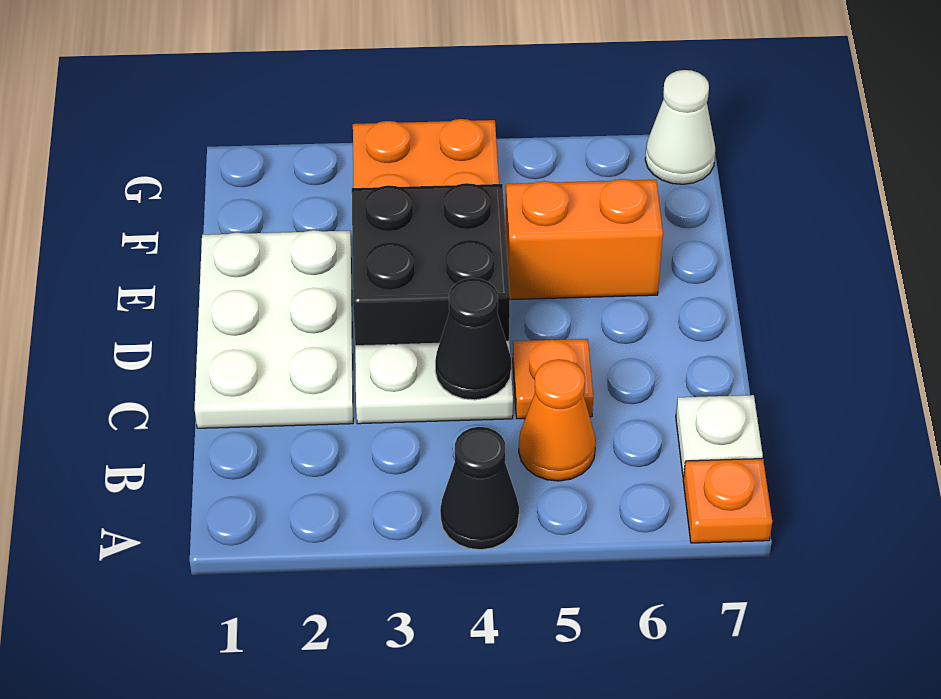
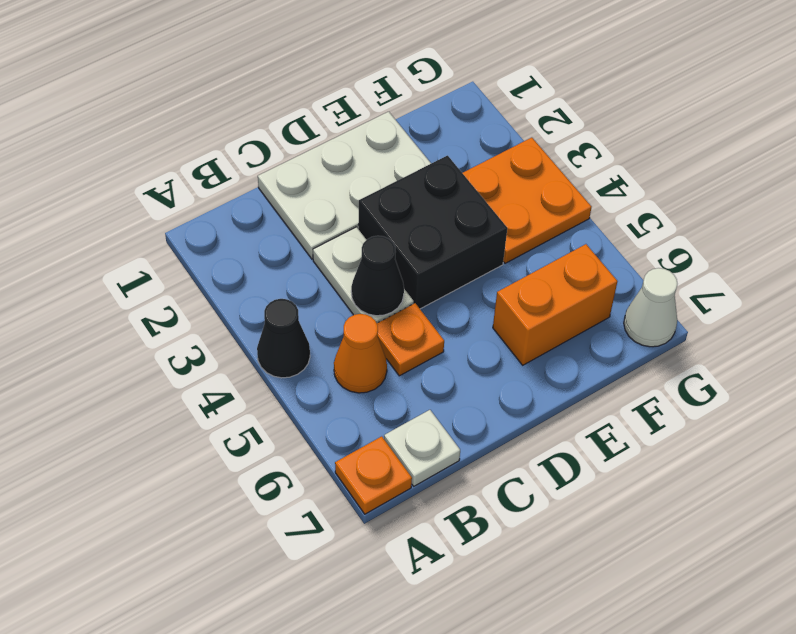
orange 1x2 brick [505,179,663,300] -> orange 1x2 brick turned to [493,244,618,365]

